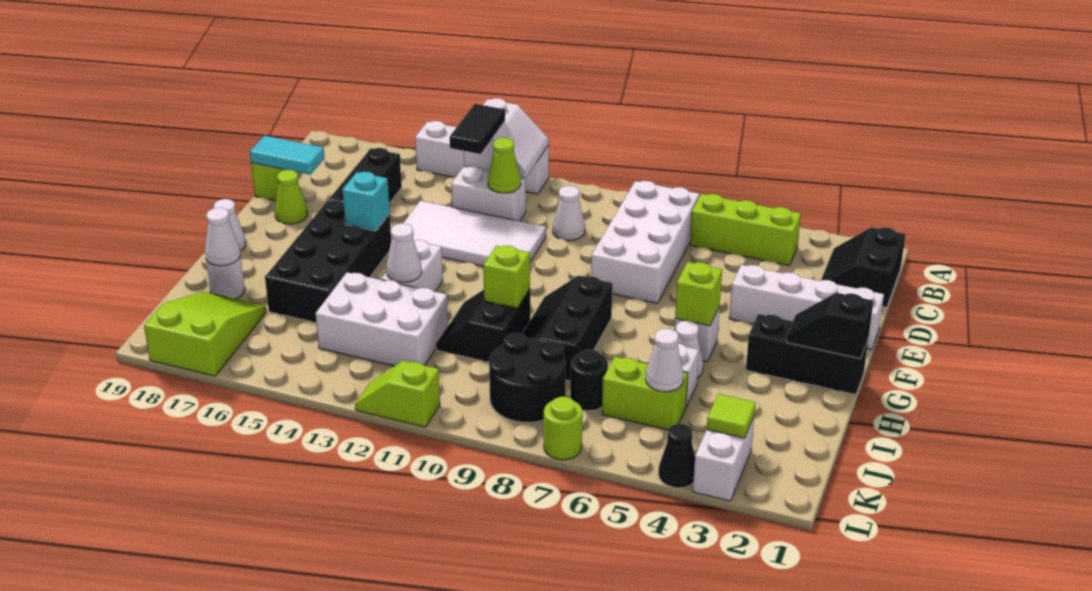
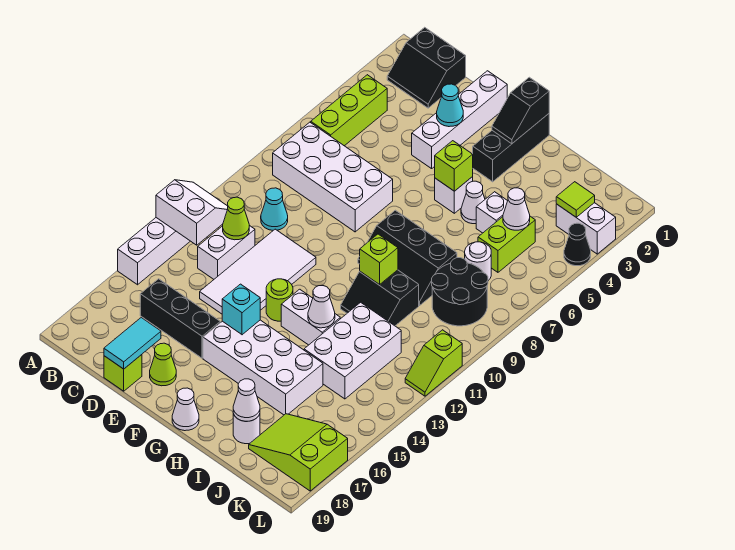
black 1x2 tile [450,104,505,154] -> none
white 1x1 cone [553,186,585,241] -> cyan 1x1 cone [261,188,288,230]
none -> cyan 1x1 cone [437,84,463,127]
black 2x4 brick [265,201,391,322] -> white 2x4 brick [203,320,323,415]
black 1x1 round brick [570,349,608,411] -> white 1x1 round brick [465,242,491,281]
lime 1x1 round brick [544,397,582,460] -> lime 1x1 round brick moved to [266,279,293,321]

